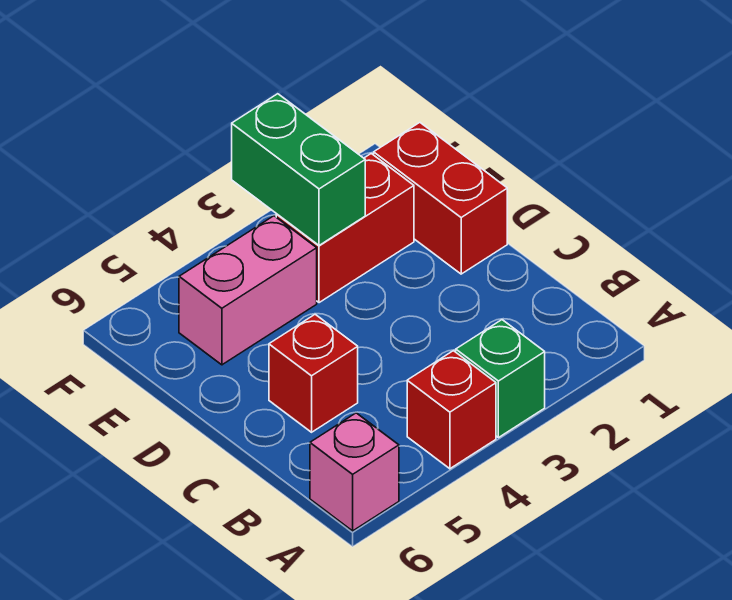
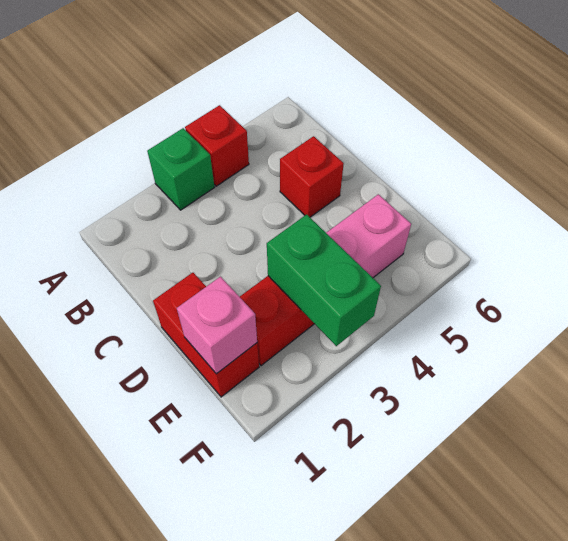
pink 1x1 brick [310,413,399,531] -> pink 1x1 brick moved to [177,277,257,374]

